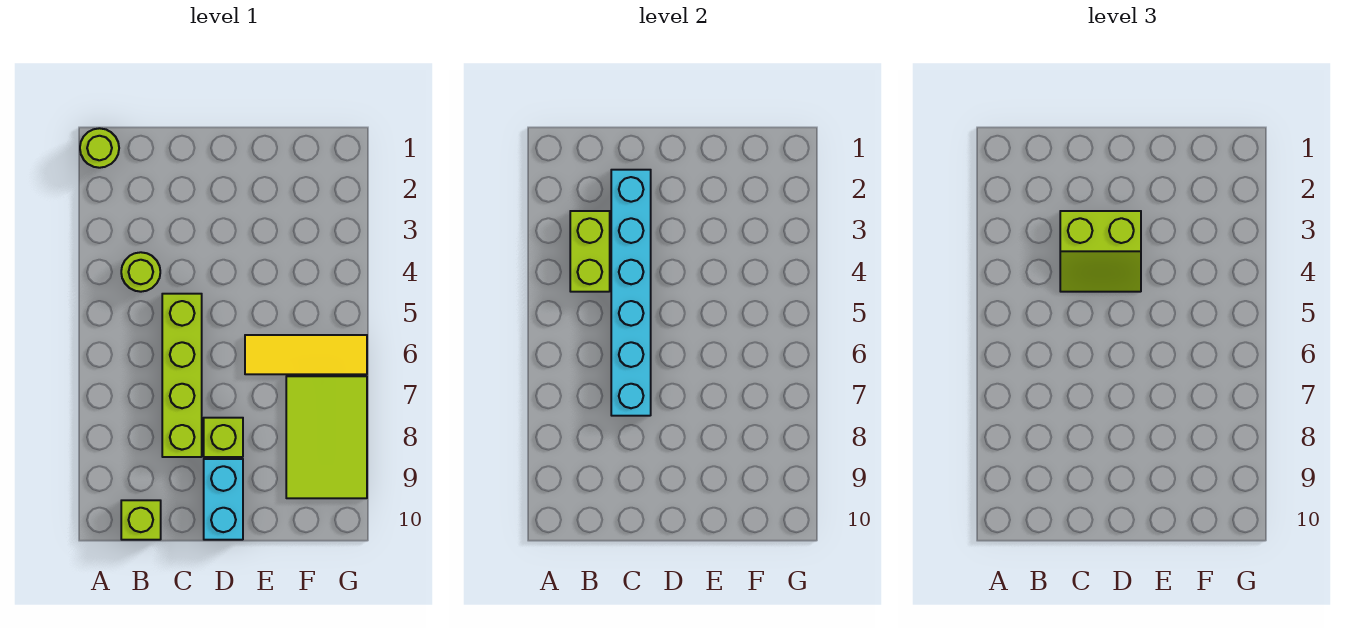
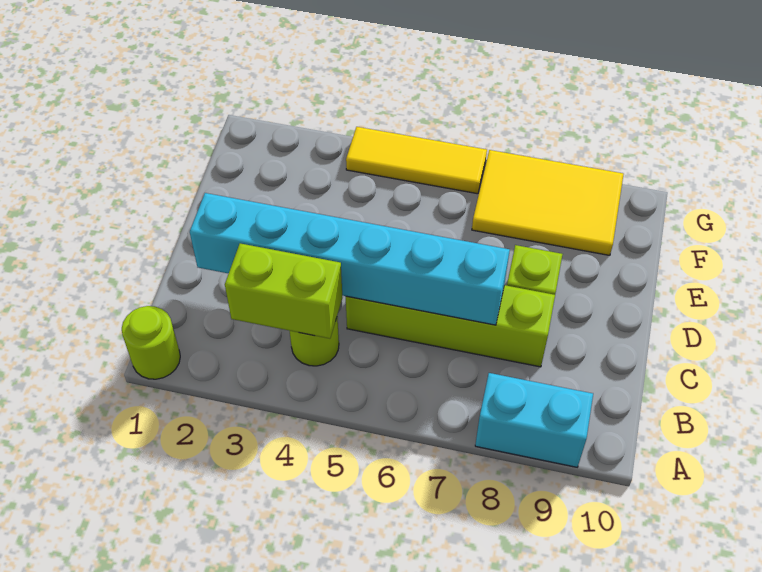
lime 1x1 brick [121,500,161,540] -> none
lime 2x2 slope [1060,211,1141,292] -> none
cyan 1x2 brick [204,459,243,540] -> cyan 1x2 brick moved to [475,373,593,467]
yellow 1x3 tile [245,335,367,374] -> yellow 1x3 tile turned to [346,127,487,194]
lime 2x3 tile [286,376,367,498] -> yellow 2x3 tile [472,150,624,255]

